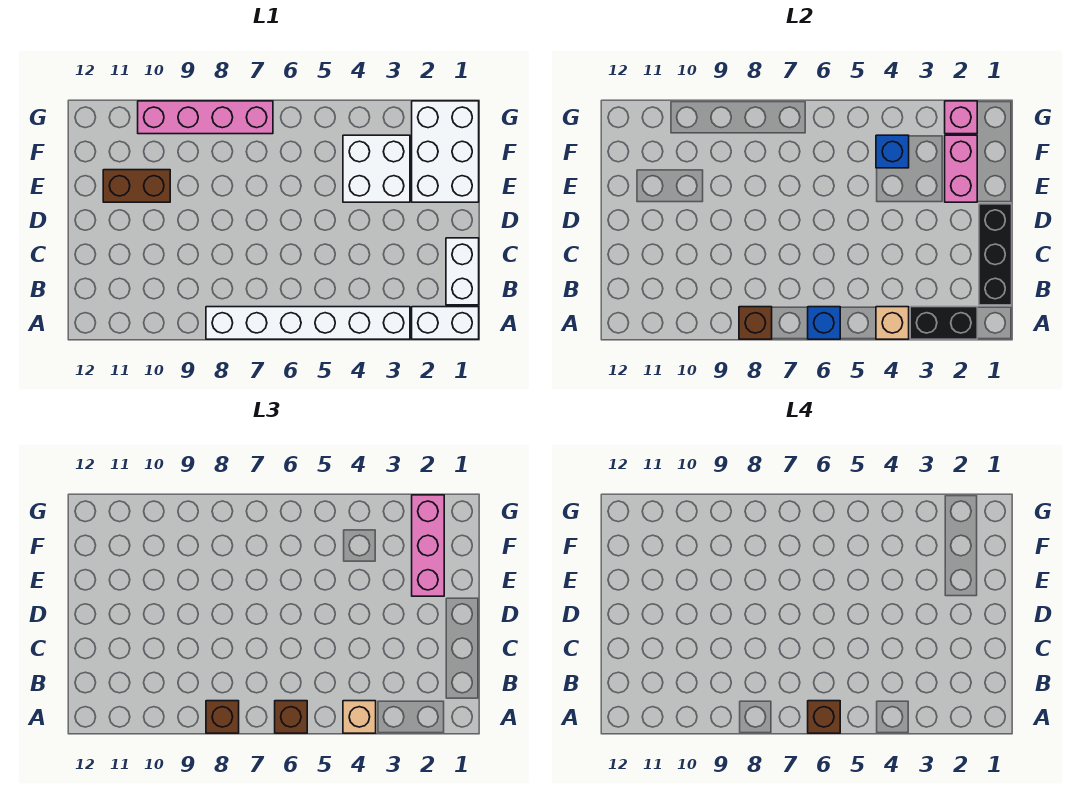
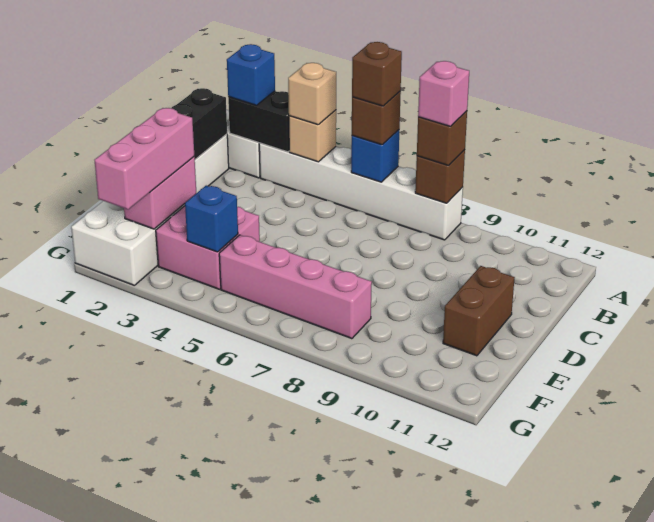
none -> blue 1x1 brick [227,44,275,105]
white 2x2 brick [343,135,410,202] -> pink 2x2 brick [156,206,260,289]
brown 1x2 brick [103,170,170,202] -> brown 1x2 brick turned to [443,266,515,356]
pink 1x1 brick [945,101,977,134] -> pink 1x1 brick moved to [418,61,469,126]
pink 1x4 brick [138,101,273,134] -> pink 1x4 brick moved to [219,235,372,339]

